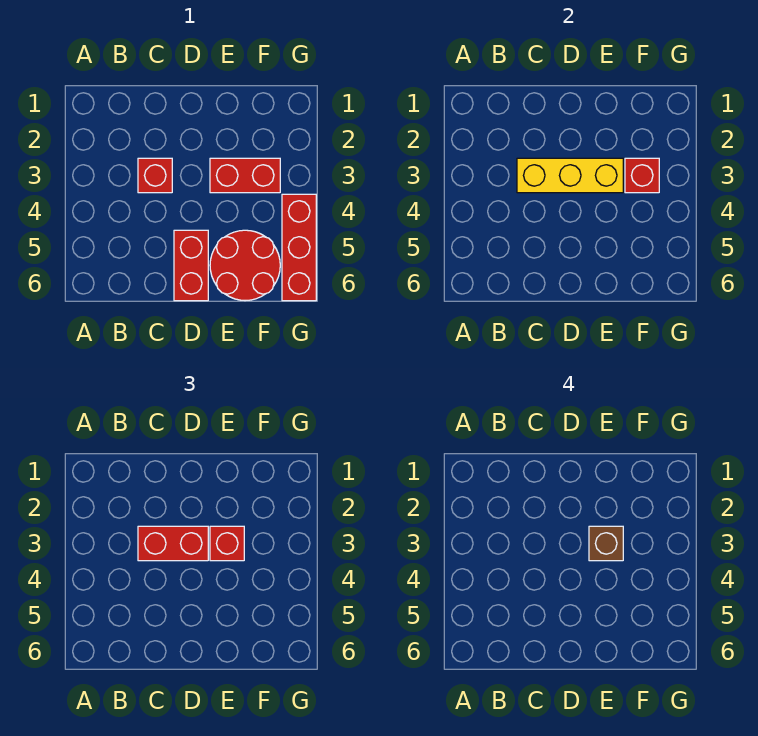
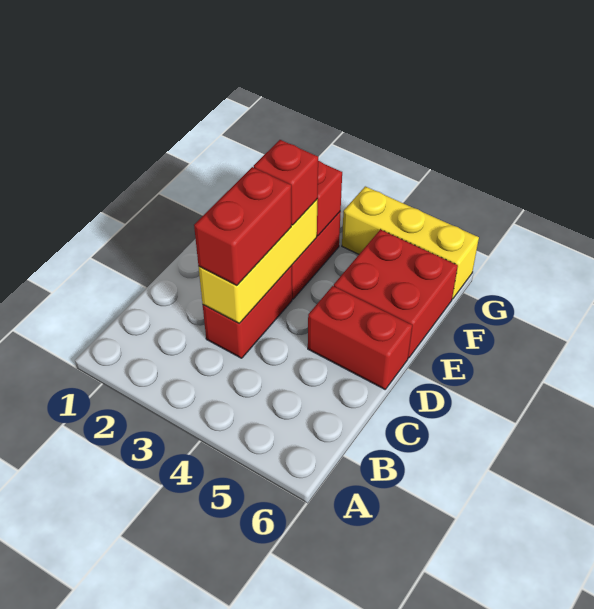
red 1x1 brick [138,158,172,193] -> red 1x2 brick [203,266,292,358]
brown 1x1 brick [589,526,623,561] -> none
red 2x2 round brick [210,230,280,301] -> red 2x2 brick [334,230,458,358]
red 1x3 brick [282,194,316,301] -> yellow 1x3 brick [342,186,479,299]

